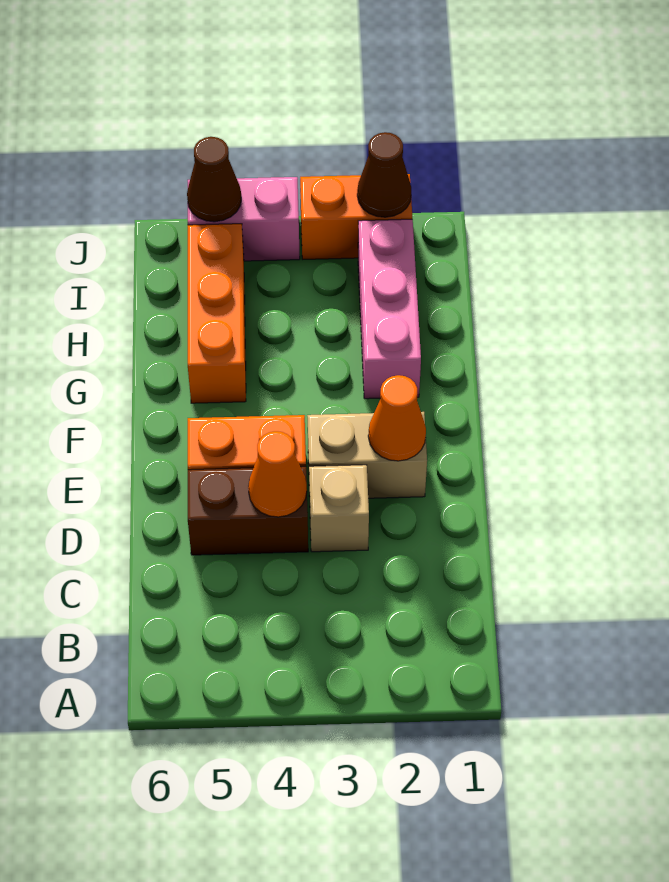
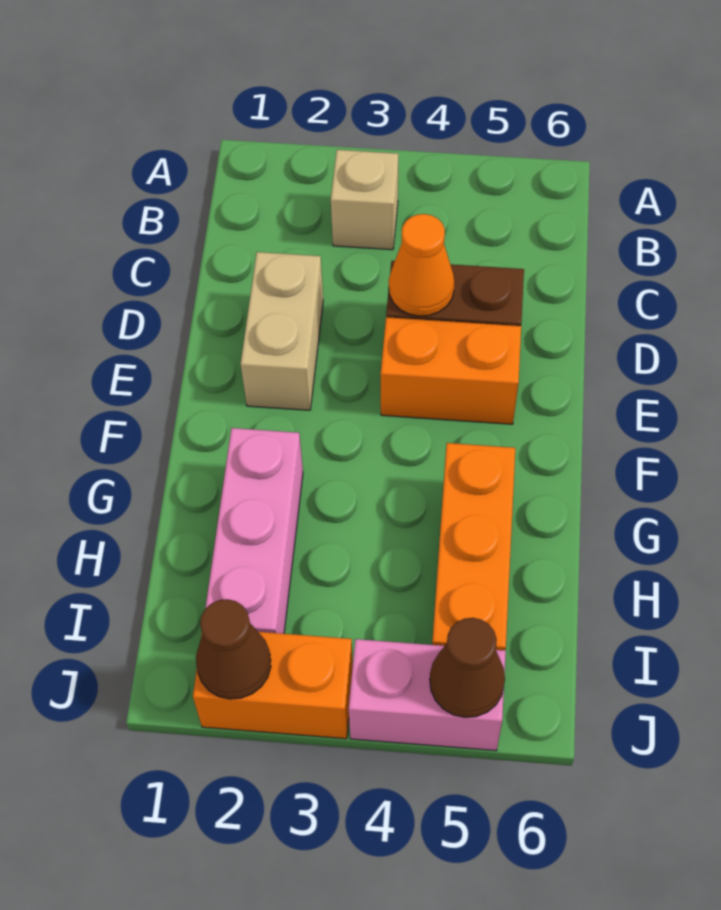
tan 1x1 brick [309,465,369,552] -> tan 1x1 brick moved to [331,150,398,250]
tan 1x2 brick [307,412,427,498] -> tan 1x2 brick turned to [241,252,323,410]
orange 1x1 cone [368,375,426,461] -> none

